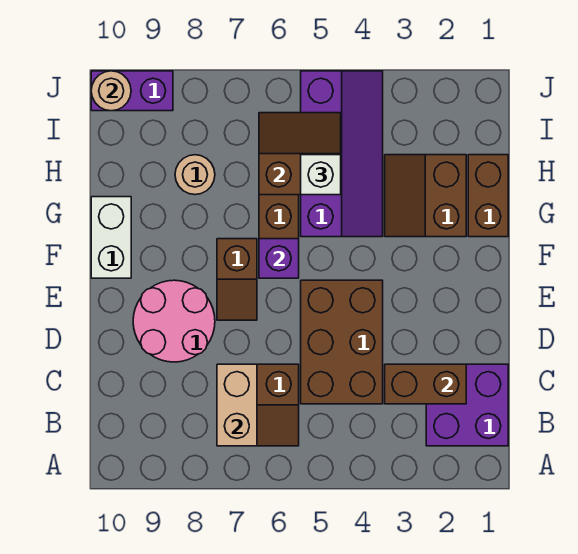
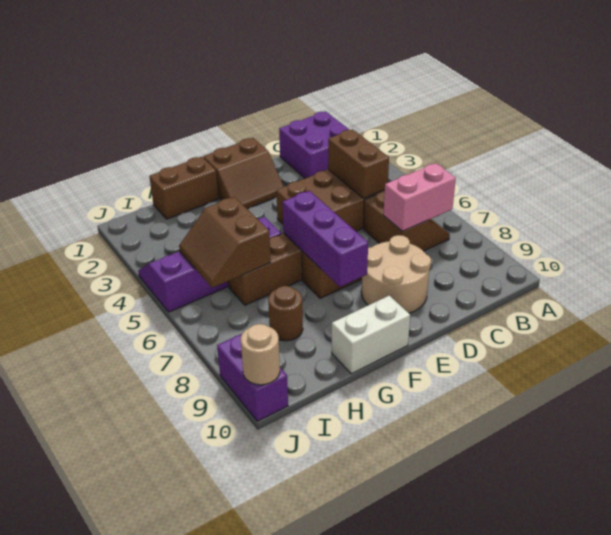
tan 1x2 brick [217,364,257,446] -> pink 1x2 brick [383,163,456,231]
brown 1x2 brick [385,364,466,404] -> brown 1x2 brick moved to [328,129,389,199]
pink 2x2 round brick [133,280,215,362] -> tan 2x2 round brick [361,235,431,313]
purple 1x1 brick [259,239,299,278] -> purple 1x3 brick [283,191,368,287]
brown 2x2 slope [385,155,466,237] -> brown 2x2 slope moved to [203,138,284,209]
white 1x1 brick [301,155,341,195] -> none
tan 1x1 round brick [175,155,215,195] -> brown 1x1 round brick [268,286,303,341]

